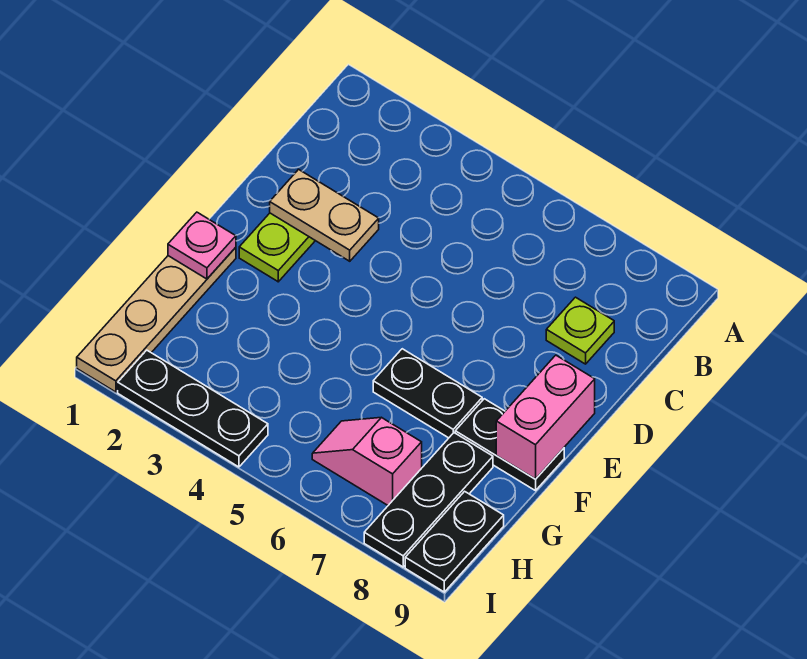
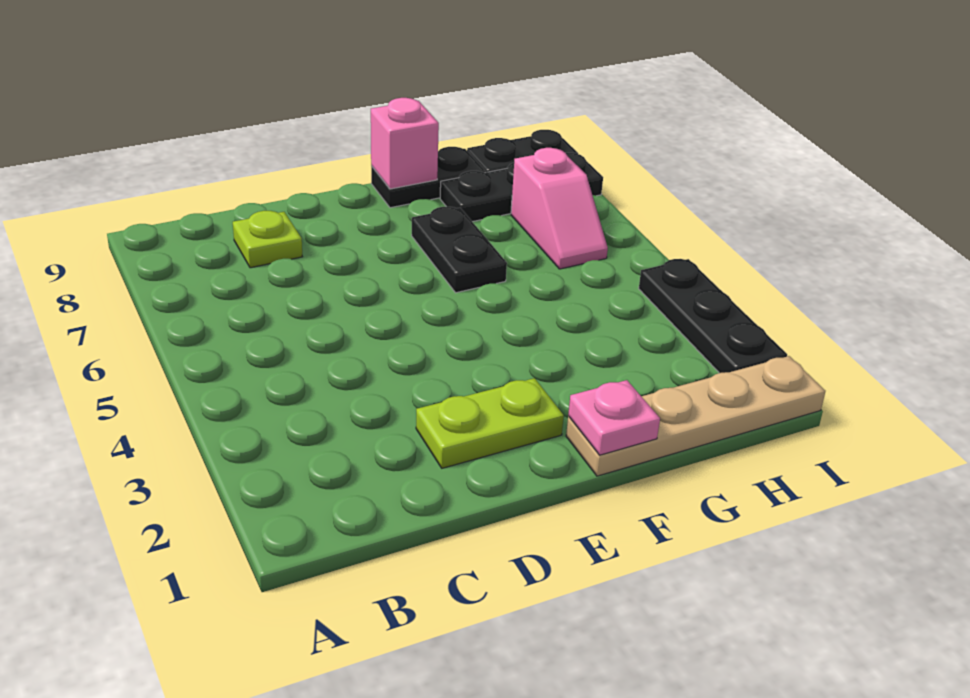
tan 1x2 plate [270,169,379,261] -> none
pink 1x2 brick [496,355,595,479] -> pink 1x1 brick [371,98,439,189]
black 1x2 plate [455,399,564,491] -> black 1x2 plate turned to [371,147,486,208]

